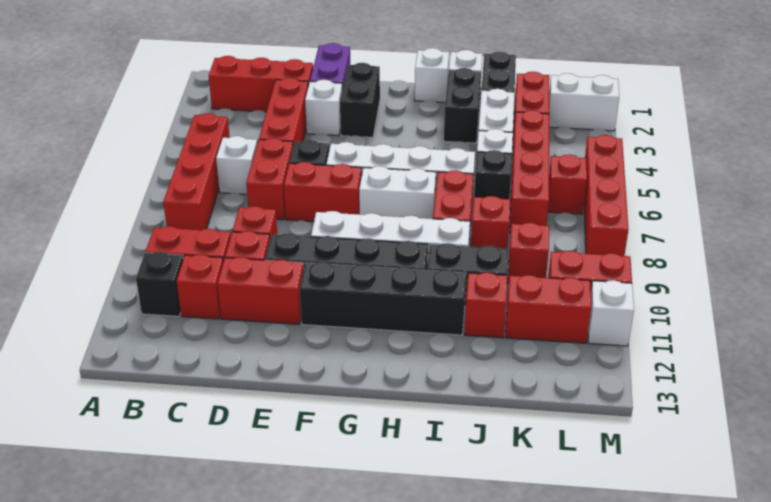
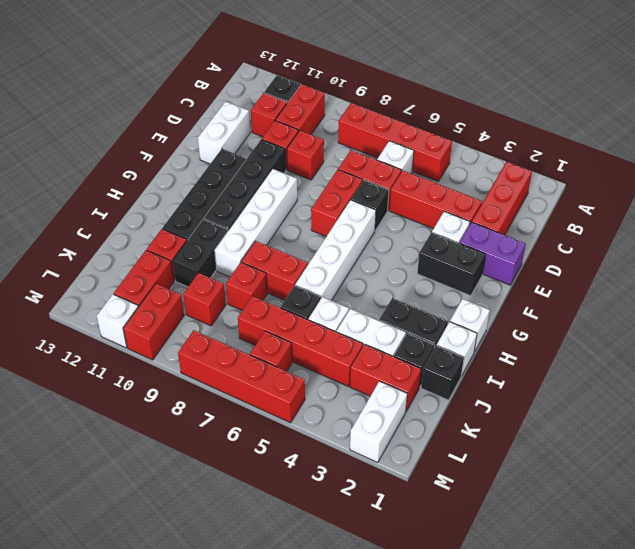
red 1x2 brick [217,257,304,324] -> none
white 1x2 brick [359,166,436,219] -> white 1x2 brick moved to [198,102,250,164]

